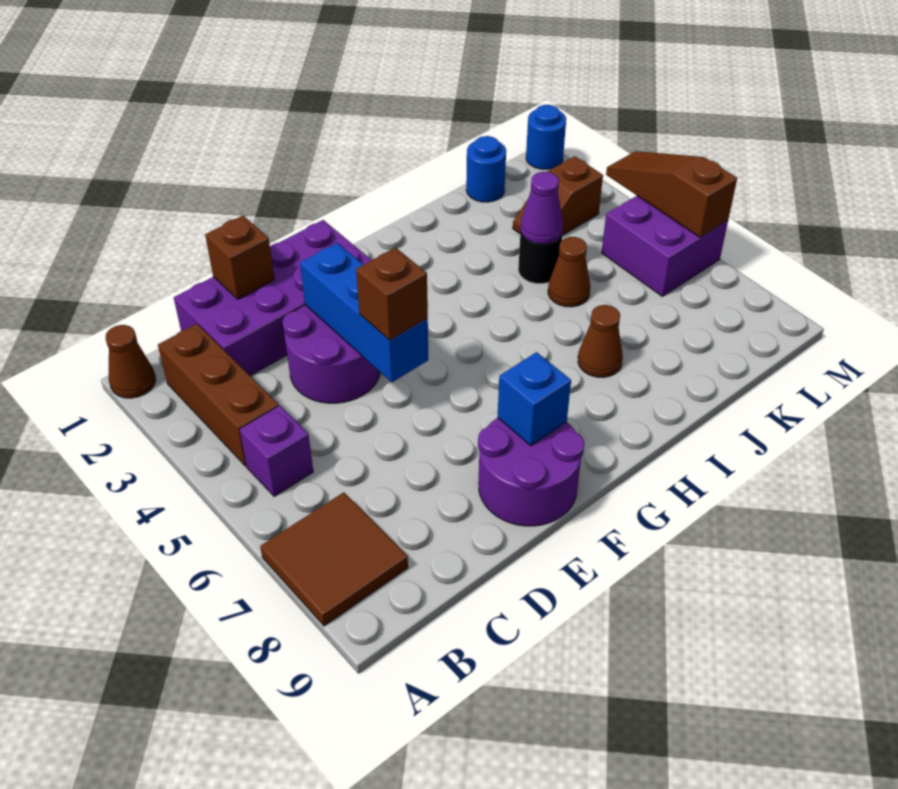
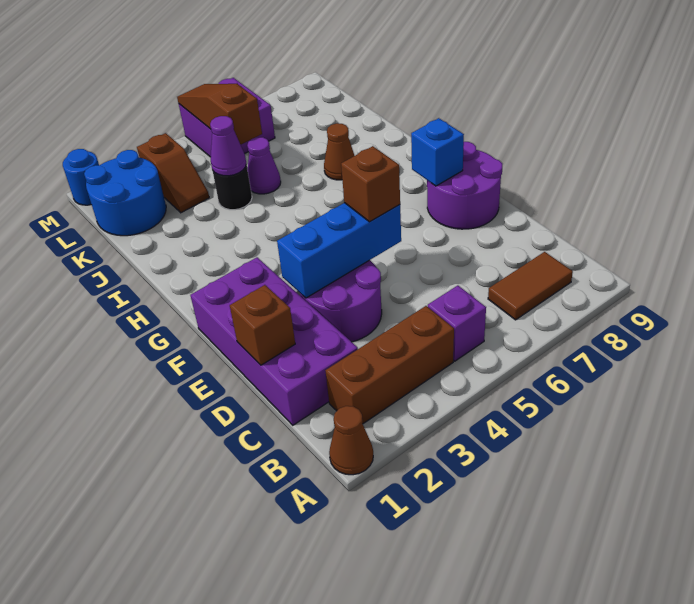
brown 2x2 tile [260,492,408,626] -> brown 1x2 tile [488,252,573,320]
brown 1x1 cone [548,237,590,307] -> purple 1x1 cone [247,137,281,194]
blue 1x1 round brick [466,136,506,202] -> blue 2x2 round brick [84,150,166,236]
brown 1x3 slope [606,151,737,237] -> brown 1x3 slope turned to [177,84,262,145]

